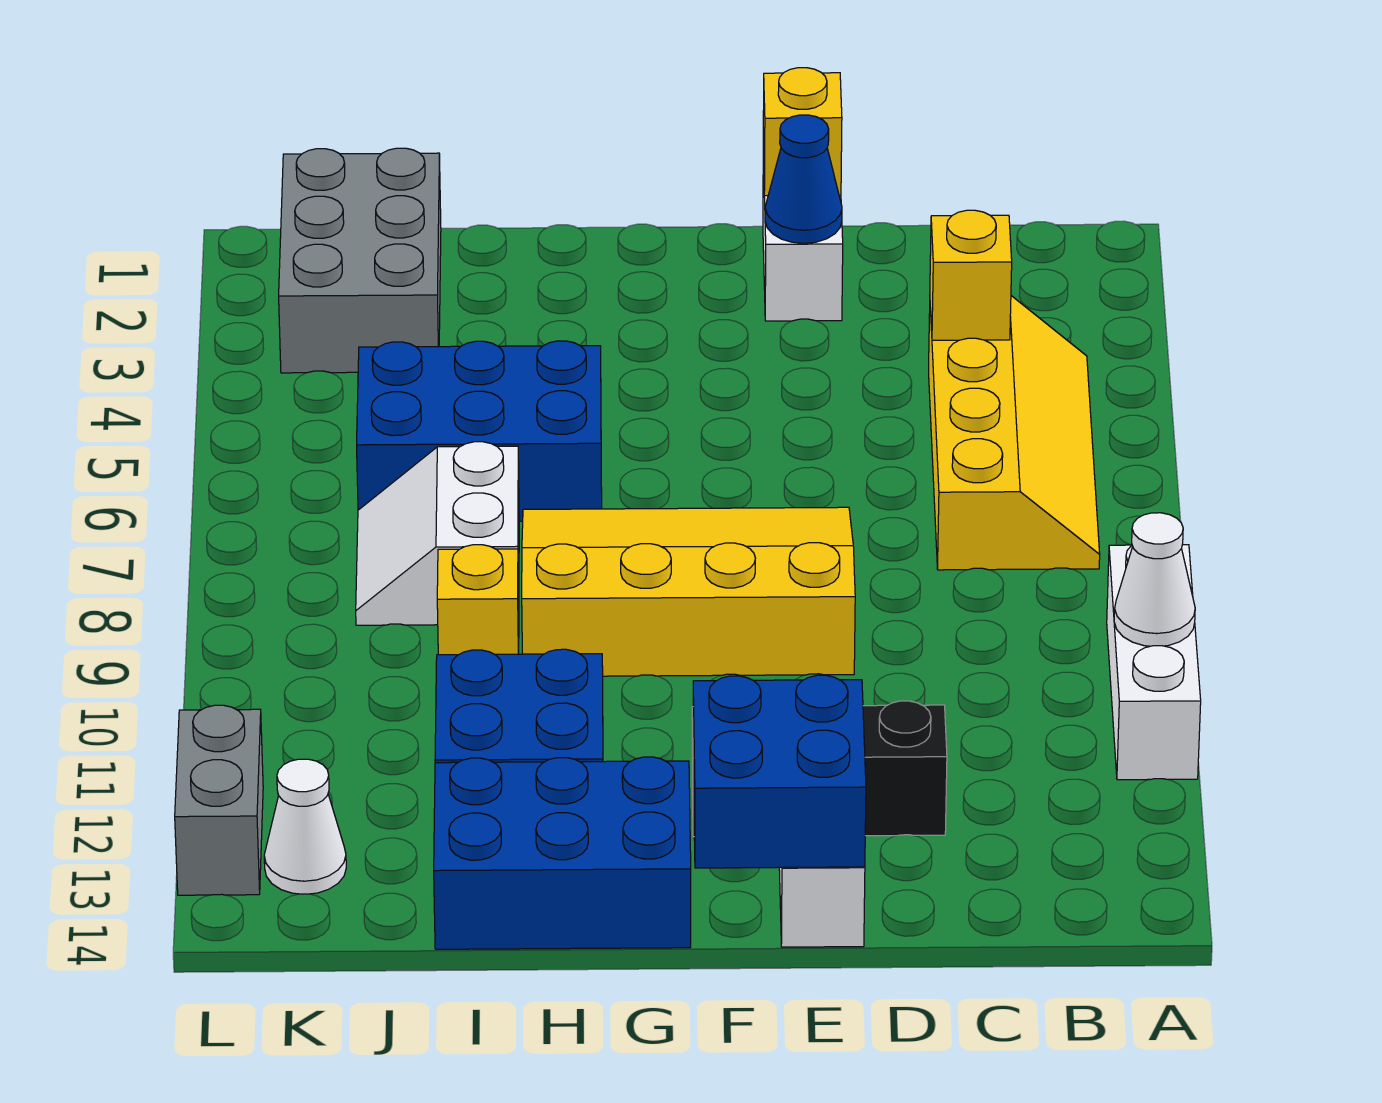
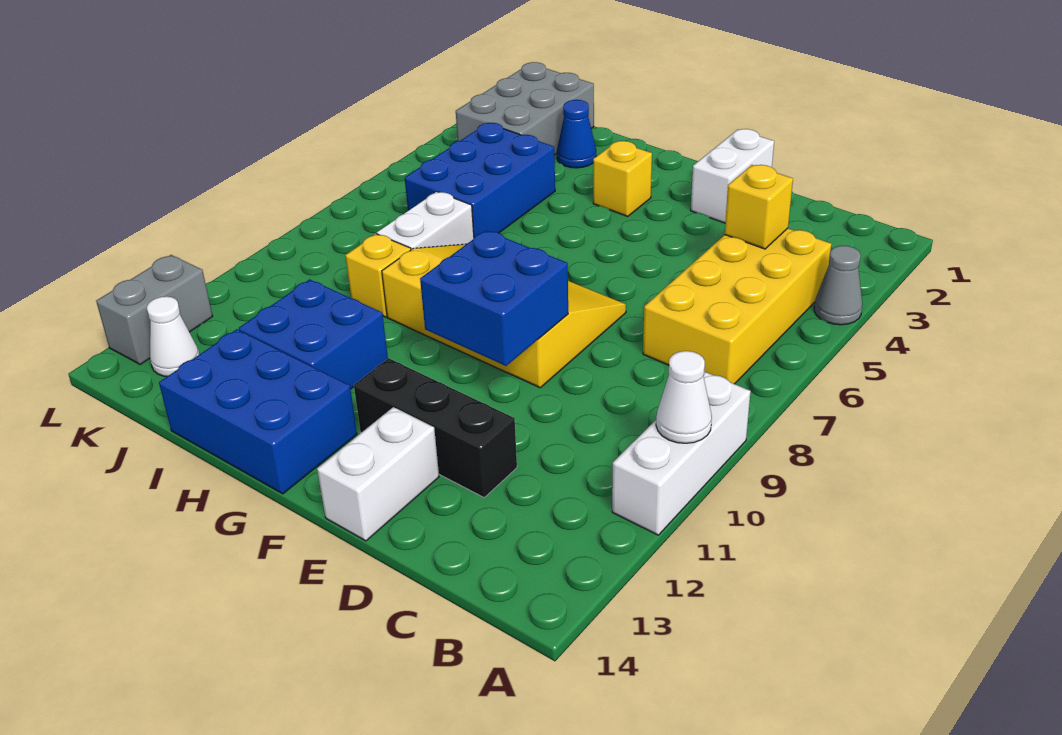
none -> grey 1x1 cone [814,246,862,325]
yellow 2x4 slope [929,296,1100,570] -> yellow 2x4 brick [643,228,832,384]
yellow 1x1 brick [763,68,842,196] -> yellow 1x1 brick moved to [593,141,652,216]
blue 1x1 cone [765,115,842,243] -> blue 1x1 cone moved to [557,100,596,168]
blue 2x2 brick [693,675,866,868] -> blue 2x2 brick moved to [420,230,568,366]
blue 2x3 brick [357,341,602,521] -> blue 2x3 brick turned to [405,123,555,238]

